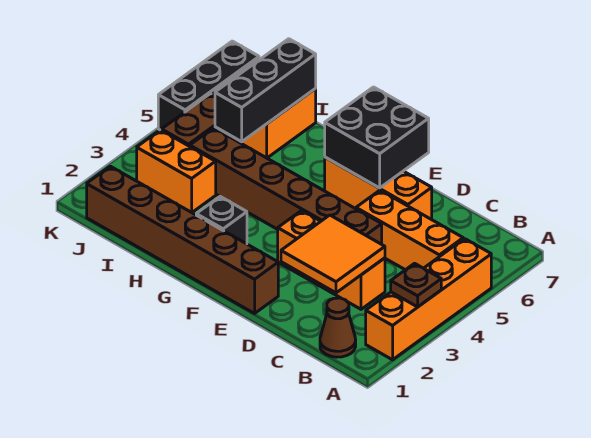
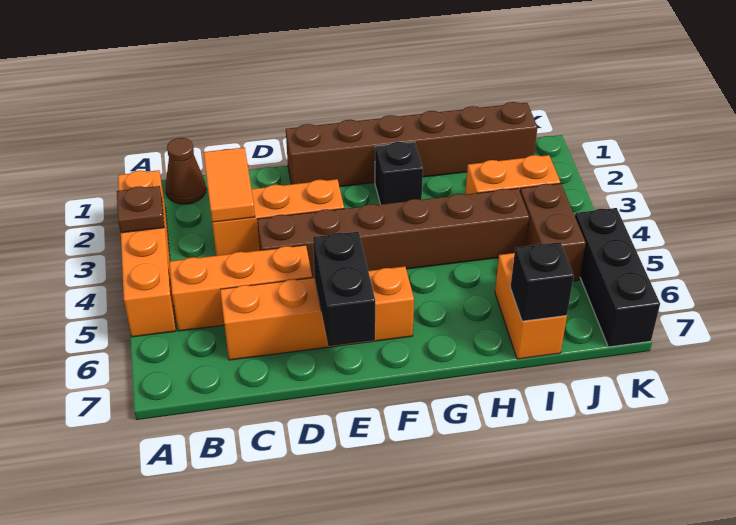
orange 2x2 tile [281,215,385,293] -> orange 1x2 tile [204,147,255,222]
orange 1x3 brick [325,157,432,219] -> orange 1x4 brick [220,267,414,360]
black 2x2 brick [325,87,429,188] -> black 1x2 brick [313,232,375,346]
black 1x3 brick [215,39,316,142] -> black 1x1 brick [510,242,574,321]

